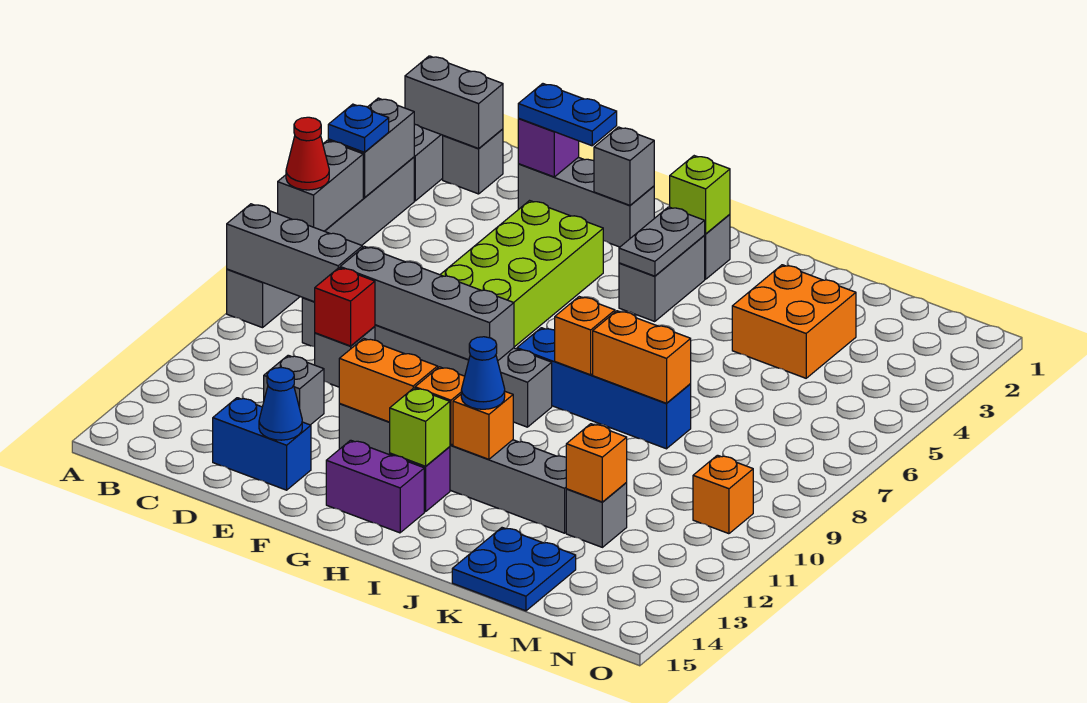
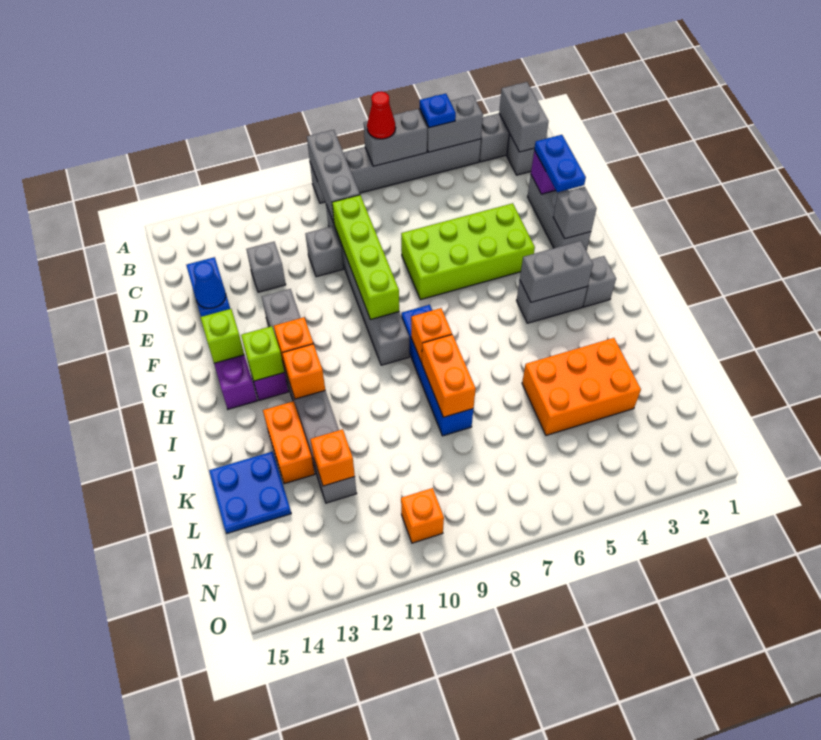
grey 1x4 brick [340,247,514,361] -> lime 1x4 brick [332,195,399,320]
red 1x1 brick [315,268,375,346] -> none
orange 1x2 brick [339,338,438,422] -> orange 1x2 brick moved to [263,401,315,484]
lime 1x1 brick [670,156,730,234] -> lime 1x1 brick moved to [201,309,244,363]
grey 1x2 plate [619,207,705,276] -> grey 1x2 brick [520,241,593,302]
blue 1x1 cone [461,337,505,409] -> none
orange 2x2 brick [732,265,856,378] -> orange 2x3 brick [522,338,641,435]

